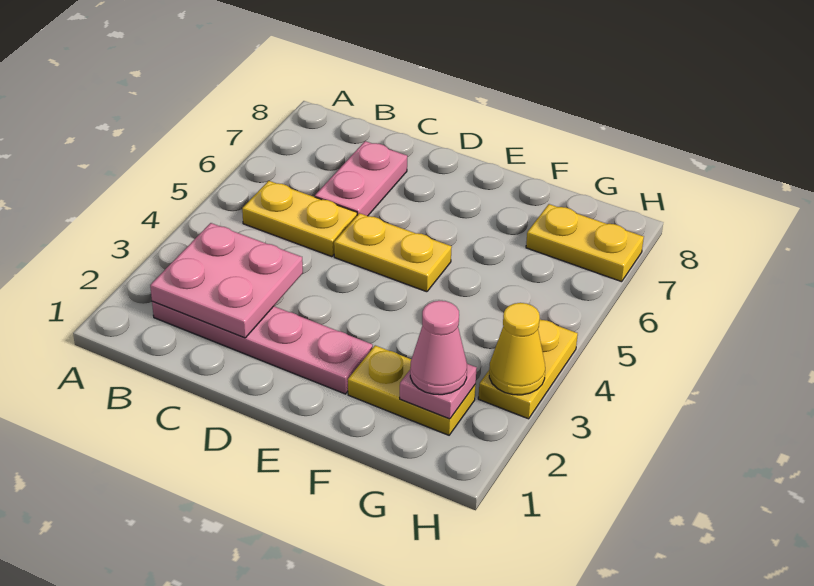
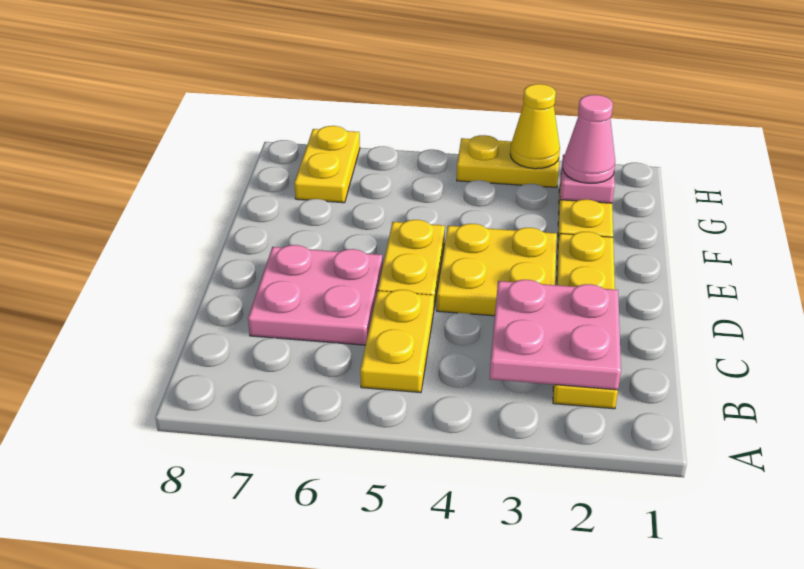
pink 1x4 plate [152,301,373,394] -> yellow 1x4 plate [553,232,618,409]
pink 1x2 plate [315,141,407,216] -> pink 2x2 plate [248,245,383,345]
none -> yellow 2x2 plate [437,224,557,316]

